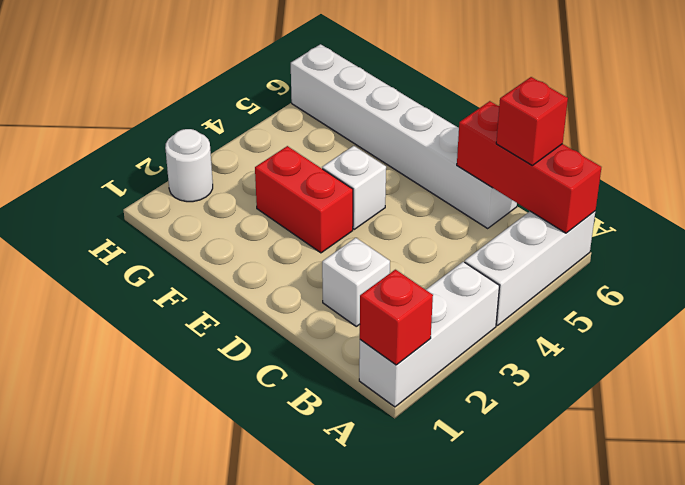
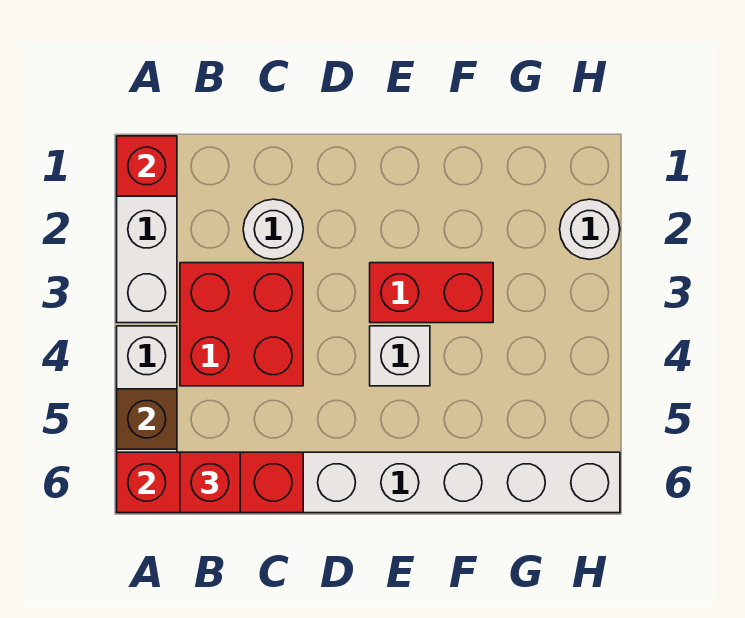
none -> brown 1x1 brick [117,389,177,449]
none -> red 2x2 brick [180,263,303,386]
white 1x1 brick [322,238,390,326] -> white 1x1 round brick [243,199,303,260]

